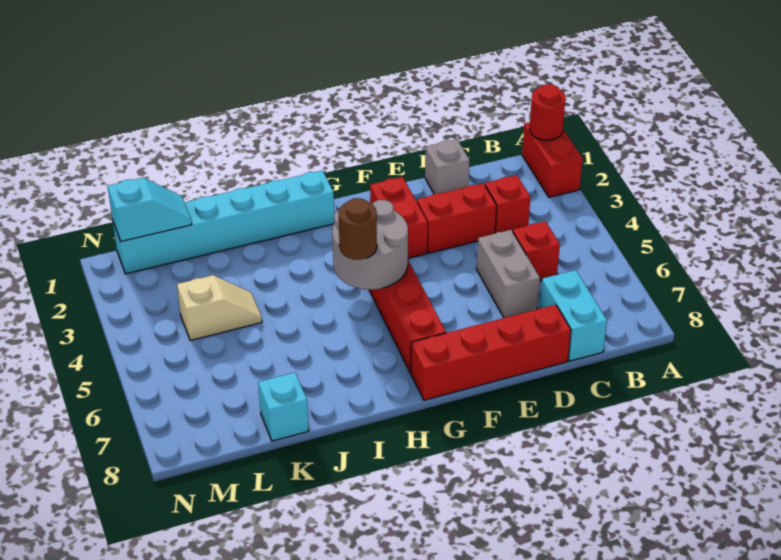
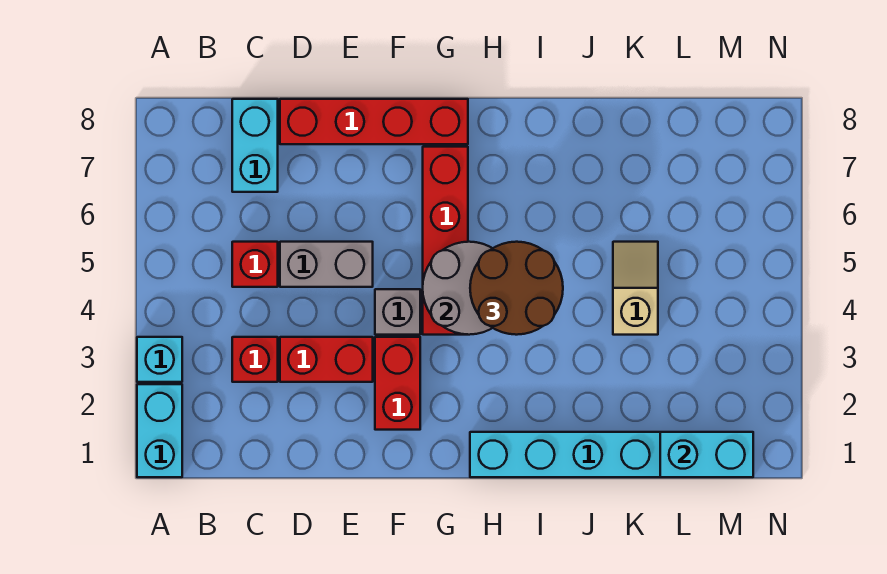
red 1x2 brick [522,122,583,197] -> cyan 1x2 brick [137,384,182,477]
red 1x1 round brick [529,84,566,140] -> none
grey 1x1 brick [425,139,470,194] -> grey 1x1 brick moved to [375,289,420,335]
grey 1x2 brick [477,230,540,318] -> grey 1x2 brick turned to [280,242,373,287]
brown 1x1 round brick [339,198,377,260] -> brown 2x2 round brick [470,242,563,335]
tan 1x2 slope [177,275,262,341] -> tan 1x2 slope turned to [613,242,658,335]
cyan 1x1 brick [258,372,309,441] -> cyan 1x1 brick moved to [137,337,182,382]
cyan 1x2 slope [108,178,192,241] -> cyan 1x2 brick [660,432,753,477]

